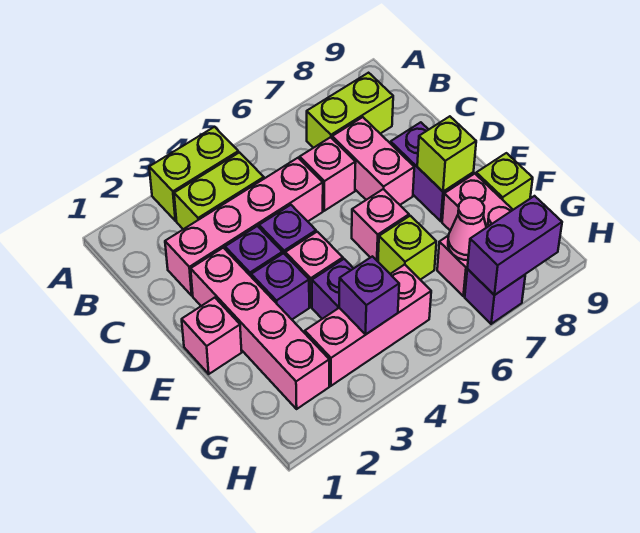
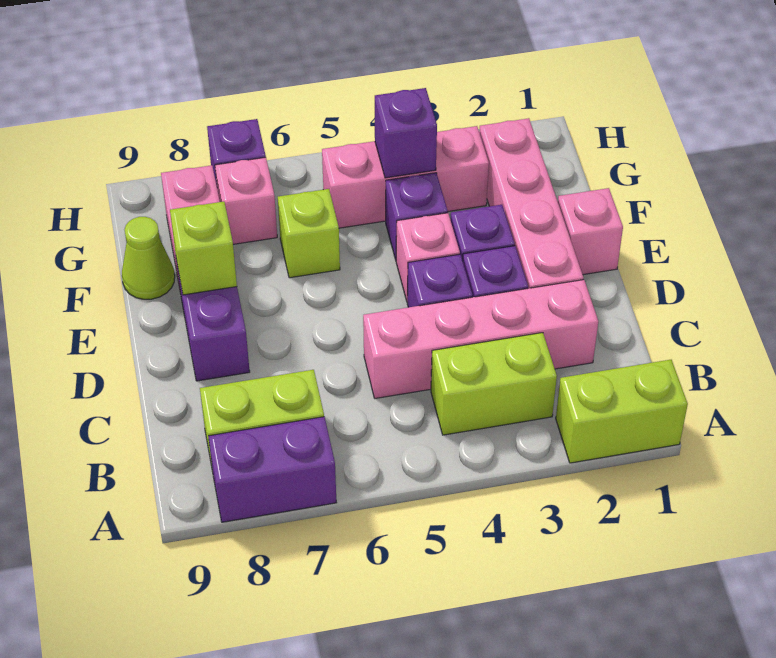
lime 1x2 brick [149,127,238,221] -> lime 1x2 brick moved to [556,360,688,463]
pink 1x1 brick [300,137,356,211] -> none
pink 1x2 brick [332,117,414,205] -> none
pink 1x1 brick [352,189,409,261] -> none
lime 1x1 brick [476,153,533,210] -> lime 1x1 cone [122,217,175,299]
pink 1x1 cone [448,198,486,260] -> none
purple 1x2 brick [467,196,562,295] -> purple 1x2 brick moved to [208,417,336,522]

